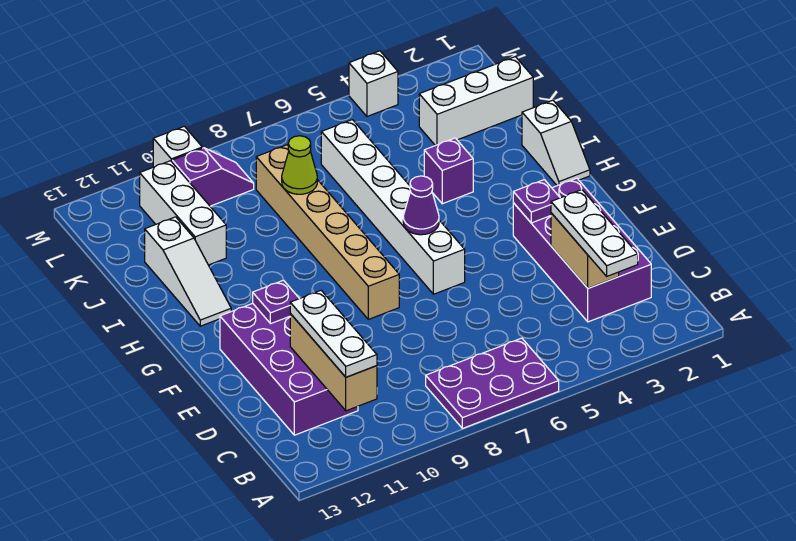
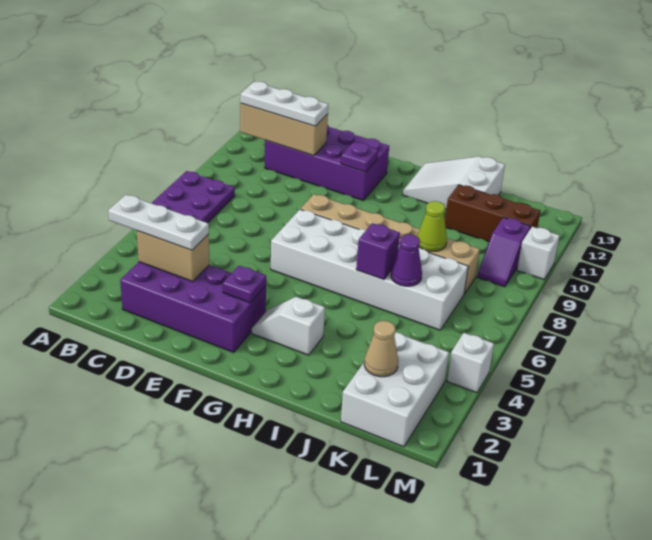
white 1x6 brick [321,120,465,294] -> white 2x6 brick [271,209,468,330]
purple 1x1 cone [403,176,439,235] -> purple 1x1 cone moved to [391,234,422,286]
white 1x2 slope [522,100,590,186] -> white 1x2 slope moved to [252,297,325,355]
white 1x3 slope [145,217,231,326] -> white 2x3 slope [403,156,505,209]
purple 1x1 brick [424,138,473,204] -> purple 1x1 brick moved to [356,223,400,279]
white 1x3 brick [140,161,226,265] -> brown 1x3 brick [445,185,540,242]
white 1x3 brick [419,57,533,146] -> white 2x3 brick [341,332,449,447]
none -> tan 1x1 cone [364,321,398,377]

